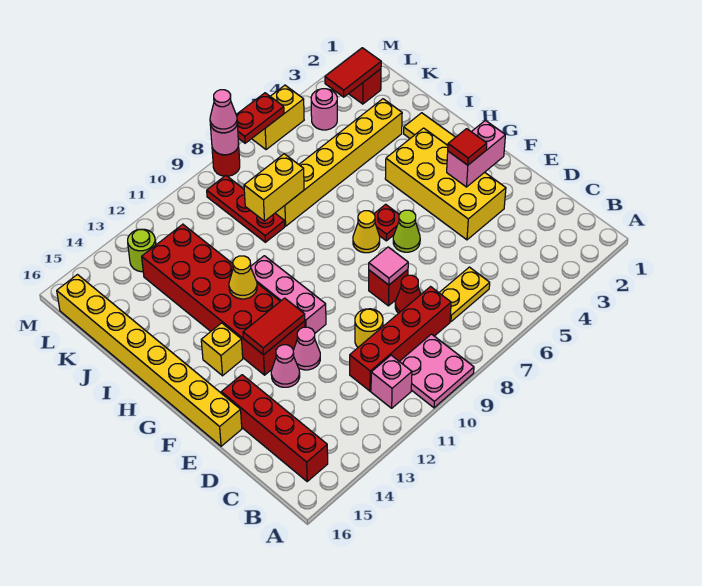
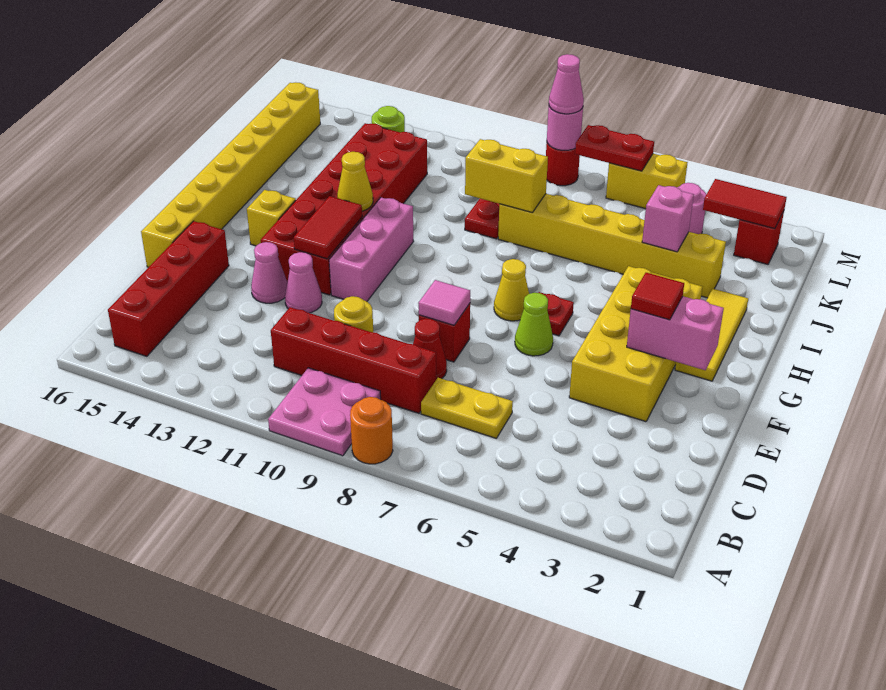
none -> orange 1x1 round brick [350,397,393,464]
pink 1x1 brick [371,355,412,408] -> pink 1x1 brick moved to [642,185,694,252]
red 1x2 tile [243,298,305,355] -> red 1x2 tile turned to [294,196,362,259]

